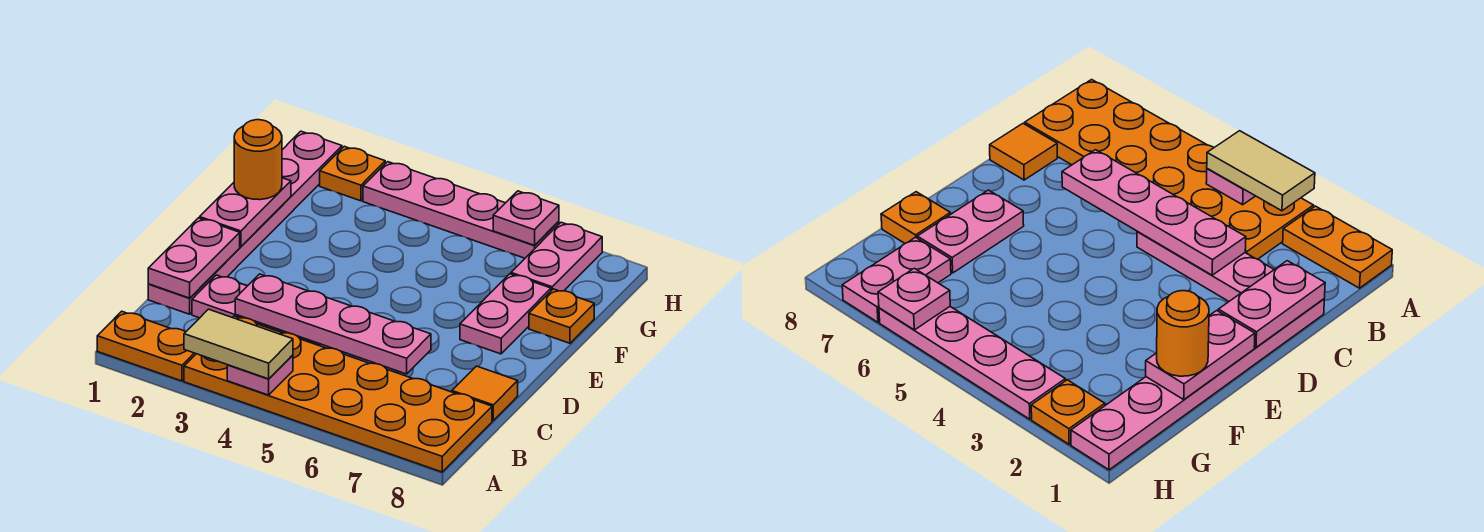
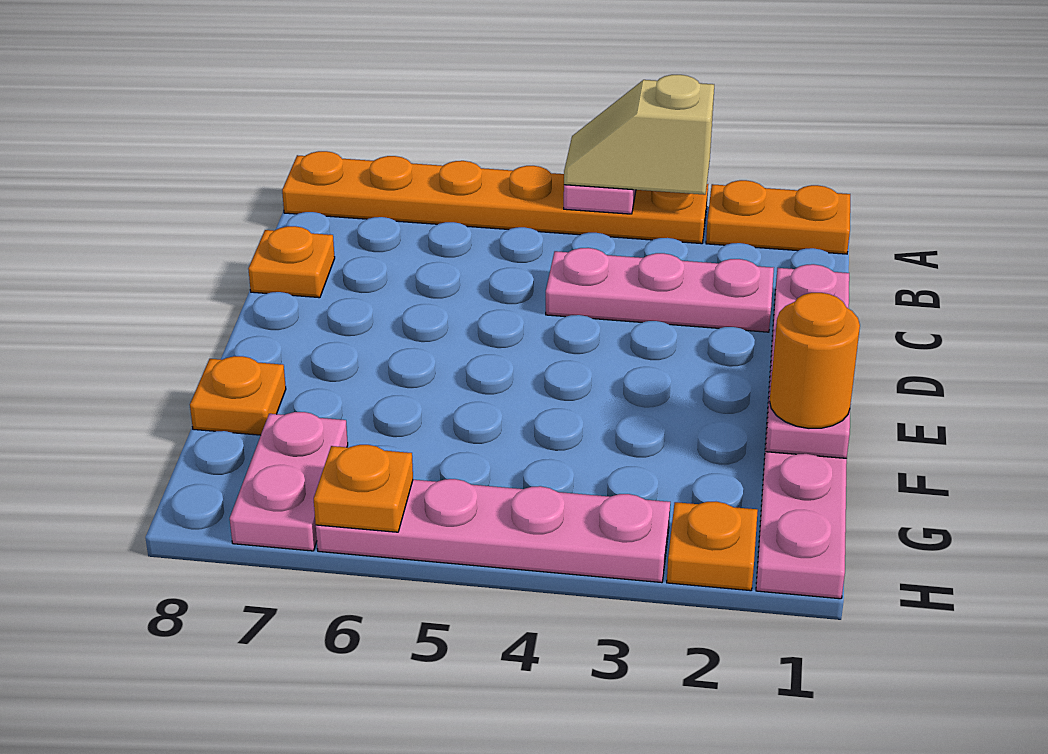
orange 2x6 plate [184,316,492,472] -> orange 1x6 plate [282,151,708,244]
tan 1x2 tile [184,309,293,379] -> tan 1x2 slope [564,75,714,195]
pink 1x2 plate [148,218,240,298] -> none
pink 1x4 plate [235,274,431,374] -> none
orange 1x1 tile [452,366,518,420] -> orange 1x1 plate [248,226,335,298]
pink 1x2 plate [460,274,551,354] -> none
pink 1x1 plate [493,191,559,245] -> orange 1x1 plate [314,445,413,532]

